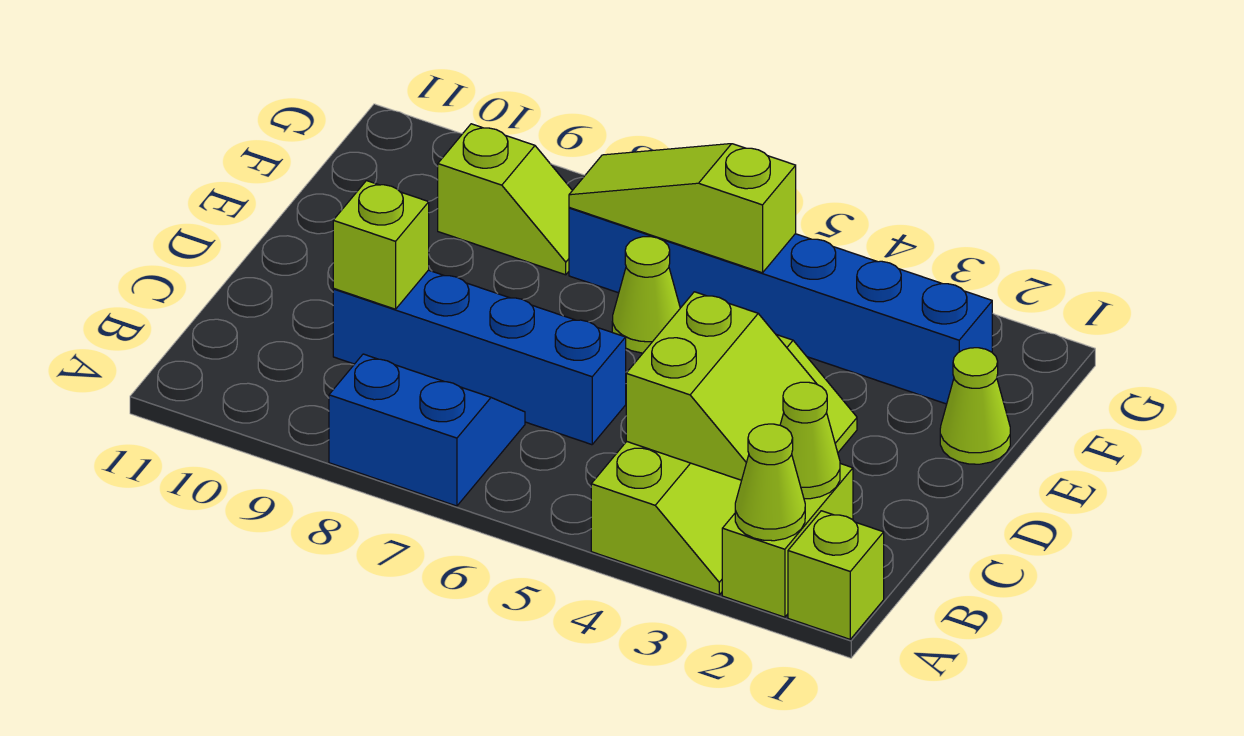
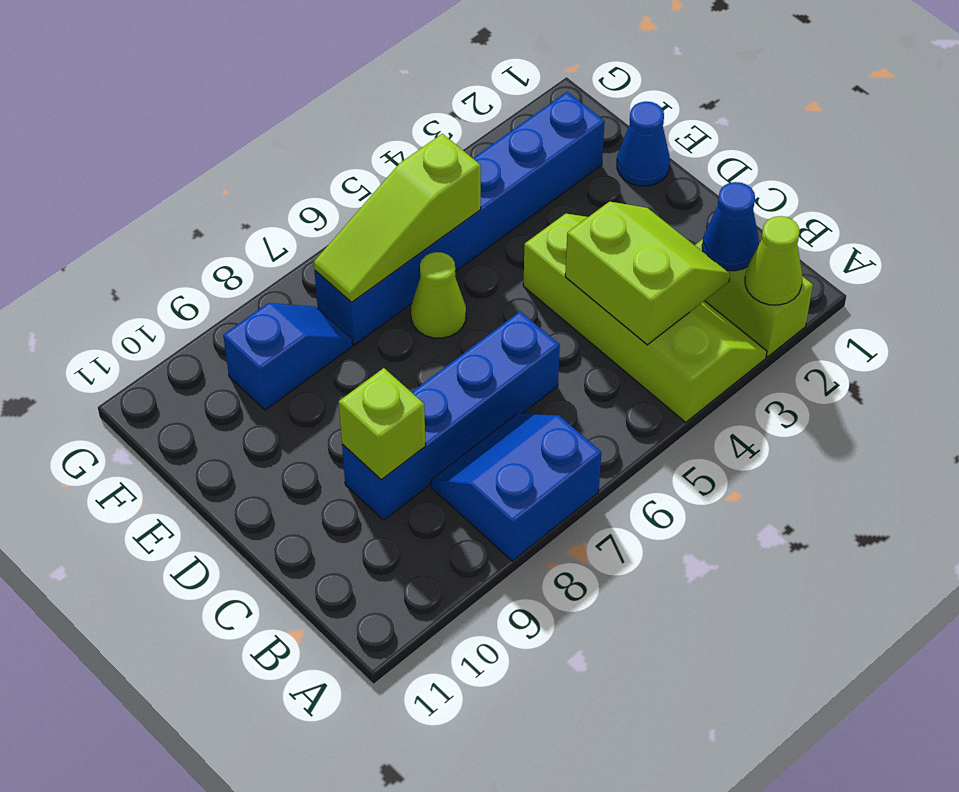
lime 1x1 brick [788,511,884,639] -> none
lime 1x1 cone [780,382,840,499] -> blue 1x1 cone [702,182,759,271]
lime 1x1 cone [940,348,1010,464] -> blue 1x1 cone [617,101,670,186]
lime 1x2 slope [438,124,572,275] -> blue 1x2 slope [223,303,352,410]

